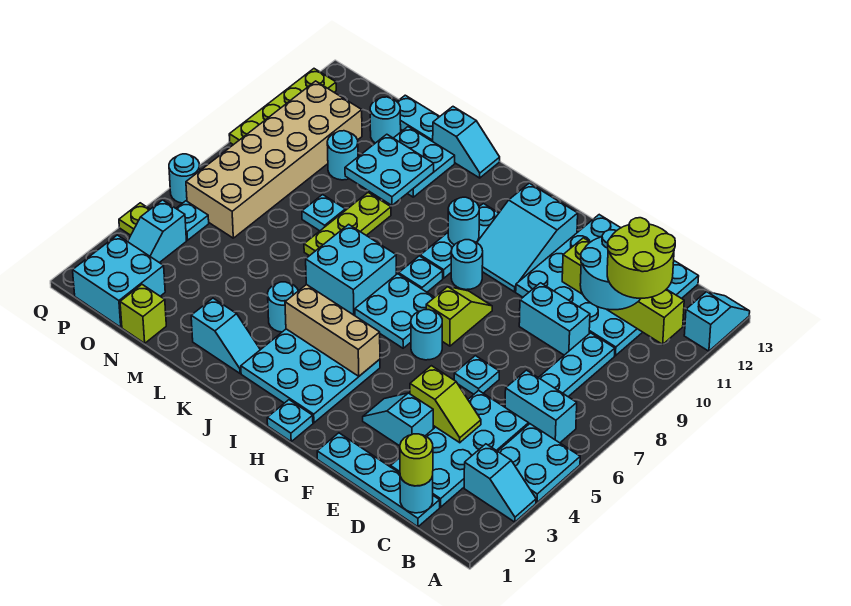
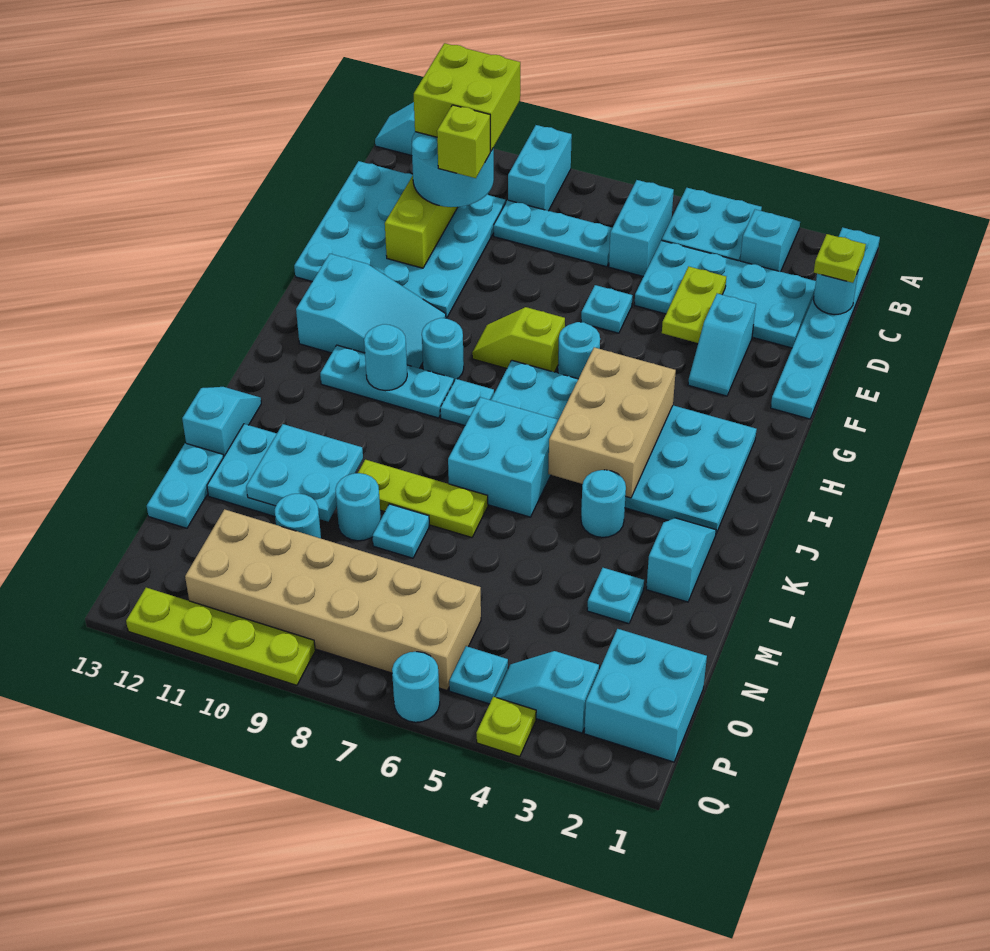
lime 2x2 round brick [607,218,675,298] -> lime 2x2 brick [414,43,520,151]
cyan 1x4 plate [317,433,440,527] -> cyan 1x6 plate [771,227,880,419]
lime 1x1 round brick [400,434,433,486] -> lime 1x1 plate [814,234,866,283]
lime 1x2 slope [410,366,481,443] -> lime 1x2 plate [662,266,726,343]
cyan 1x2 brick [519,283,590,355] -> cyan 1x2 brick moved to [508,125,572,211]
cyan 1x1 plate [267,400,313,442] -> cyan 1x1 plate moved to [587,568,644,624]
tan 1x3 brick [285,284,380,376] -> tan 2x3 brick [548,347,676,498]
lime 1x1 brick [120,285,166,343] -> lime 1x1 brick moved to [437,105,490,178]
cyan 1x1 round brick [370,97,401,143] -> cyan 1x1 round brick moved to [335,473,381,541]
cyan 1x2 slope [128,200,186,263] -> cyan 1x2 slope turned to [495,651,599,733]

